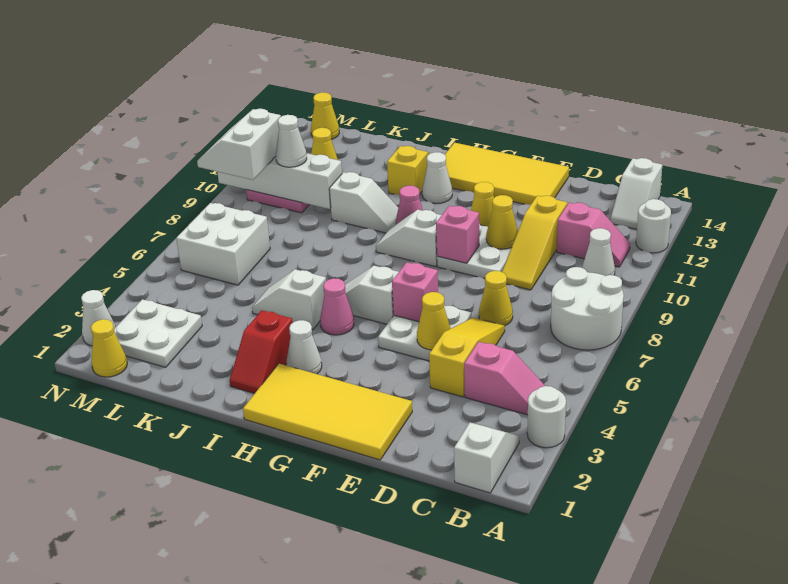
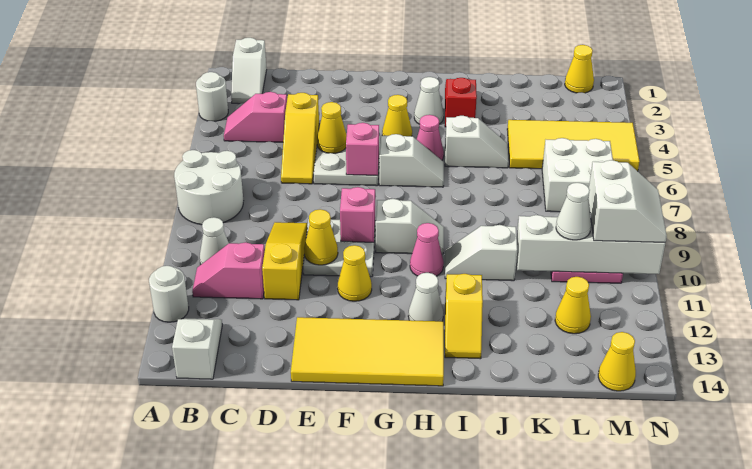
yellow 1x1 cone [479,271,513,326] -> yellow 1x1 cone moved to [382,95,412,136]
yellow 2x4 tile [243,364,412,460] -> yellow 2x4 tile moved to [507,120,640,171]
white 2x2 plate [114,299,202,367] -> none
white 1x1 cone [81,290,116,346] -> none

